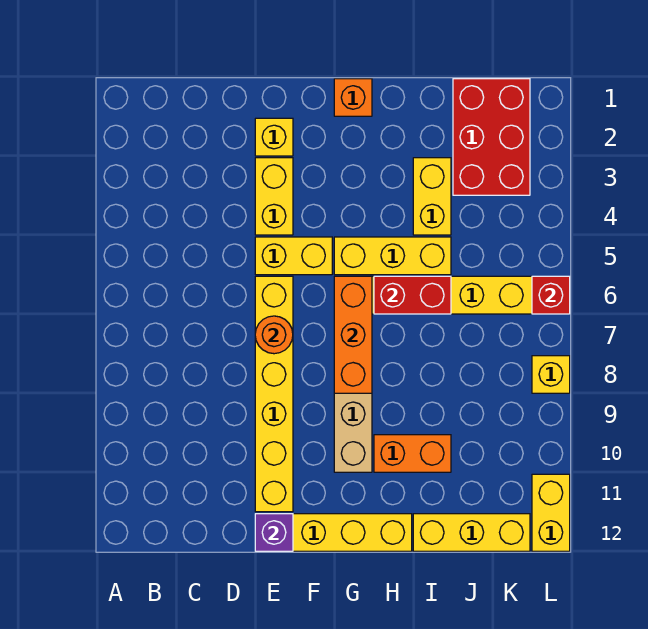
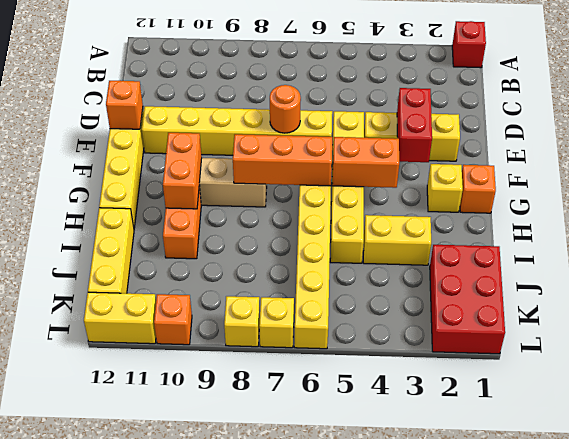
purple 1x1 brick [255,514,293,551] -> orange 1x1 brick [106,81,143,129]
none -> yellow 1x1 brick [427,164,463,212]
none -> orange 1x2 brick [332,137,399,188]
none -> orange 1x2 brick [163,133,202,209]
red 1x2 brick [374,276,451,314] -> red 1x2 brick moved to [397,88,432,162]
red 2x3 brick [453,79,530,195] -> red 2x3 brick turned to [430,245,505,354]
red 1x1 brick [532,276,570,314] -> red 1x1 brick moved to [452,21,486,68]
none -> yellow 1x1 brick [259,297,294,348]
none -> orange 1x1 brick [154,294,192,345]

